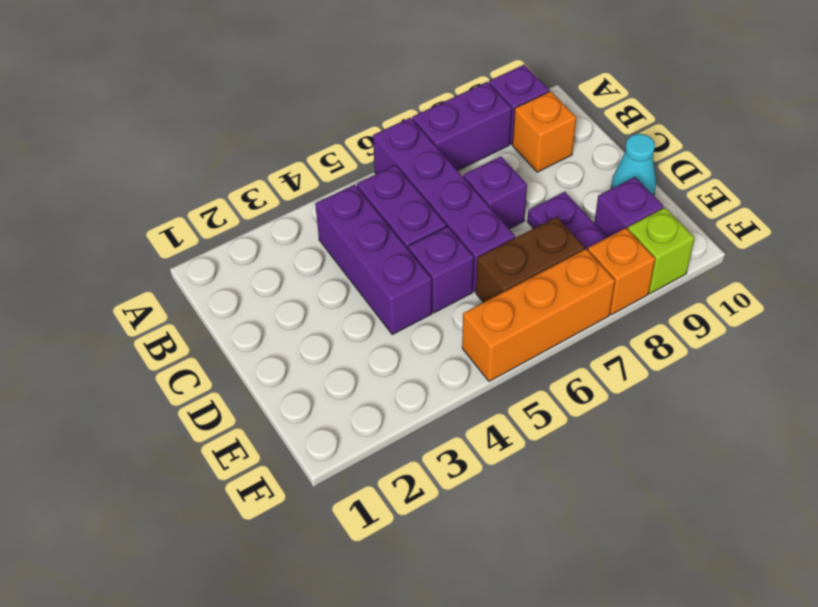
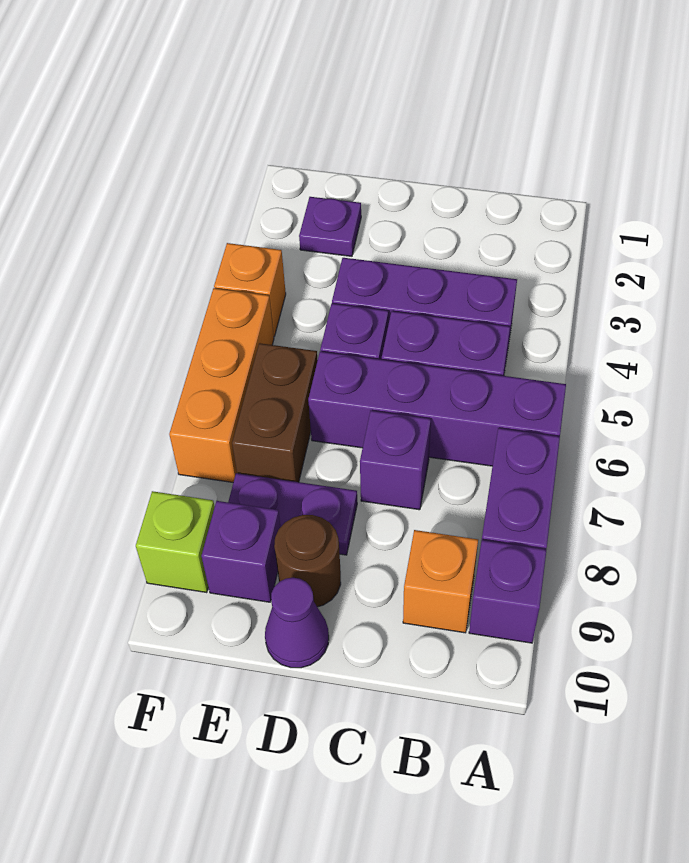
none -> brown 1x1 round brick [274,515,341,607]
cyan 1x1 cone [611,134,656,196] -> purple 1x1 cone [265,578,329,668]
none -> purple 1x1 plate [299,197,361,256]
orange 1x1 brick [588,228,655,315] -> orange 1x1 brick moved to [214,243,286,336]

